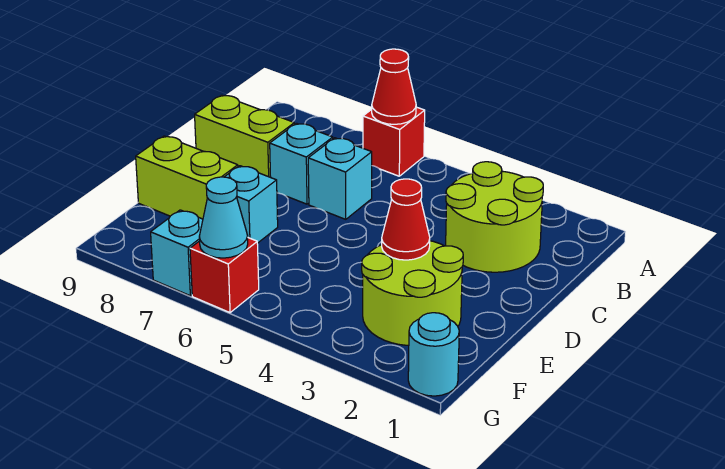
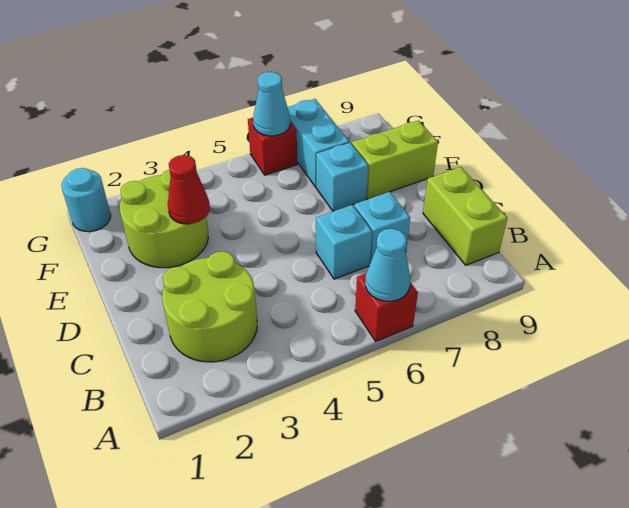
red 1x1 cone [372,49,416,124] -> cyan 1x1 cone [365,229,410,301]
lime 1x2 brick [195,95,295,177] -> lime 1x2 brick turned to [423,167,507,265]
cyan 1x1 brick [151,210,203,296] -> cyan 1x2 brick [288,99,349,187]

